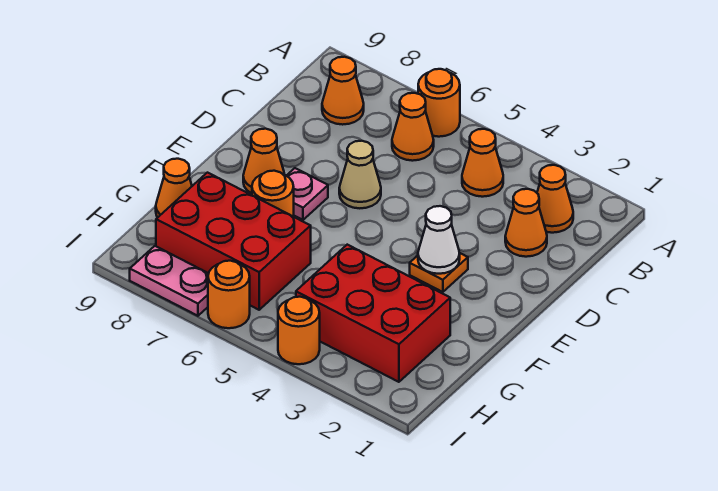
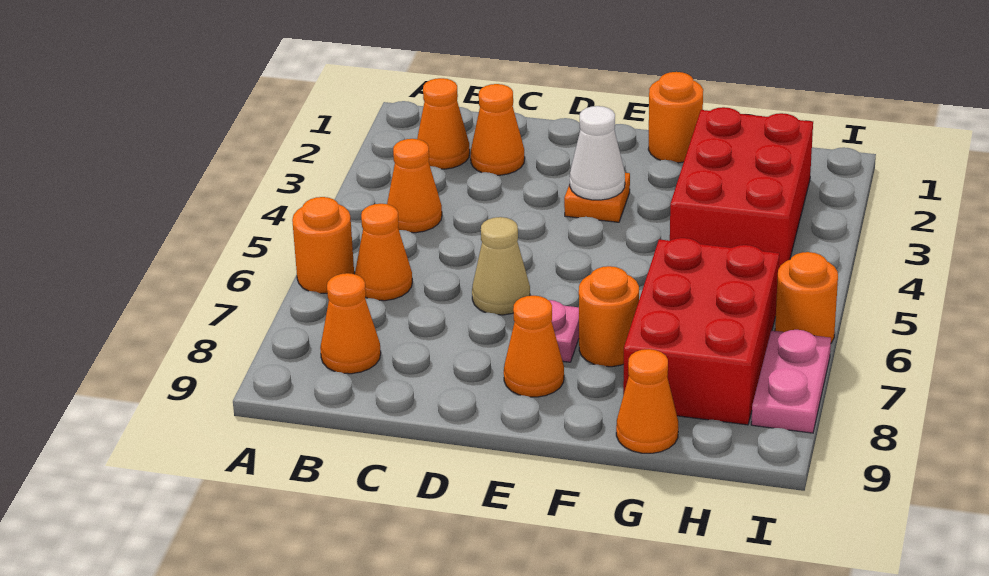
orange 1x1 round brick [278,297,320,364] -> orange 1x1 round brick moved to [648,72,703,163]

